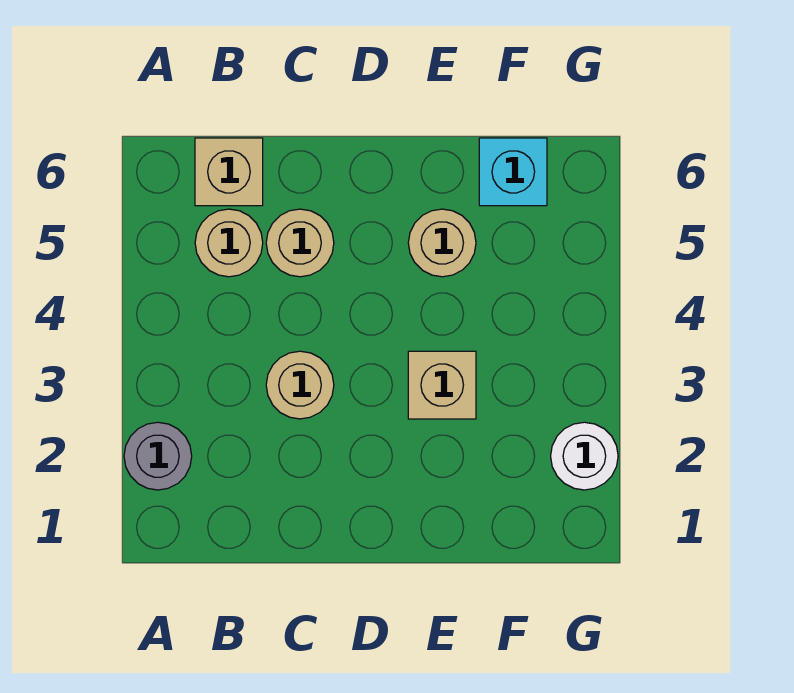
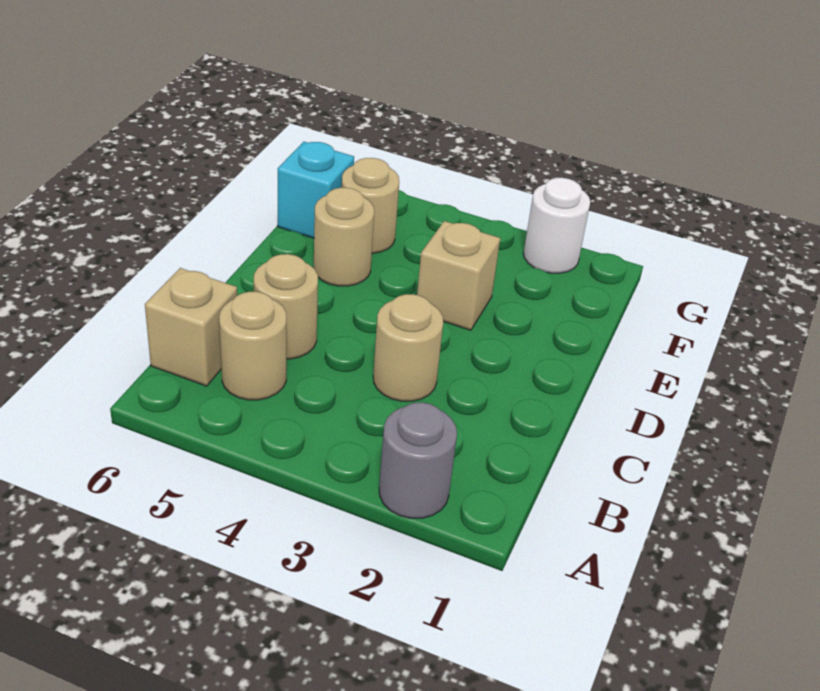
none -> tan 1x1 round brick [342,158,399,254]

